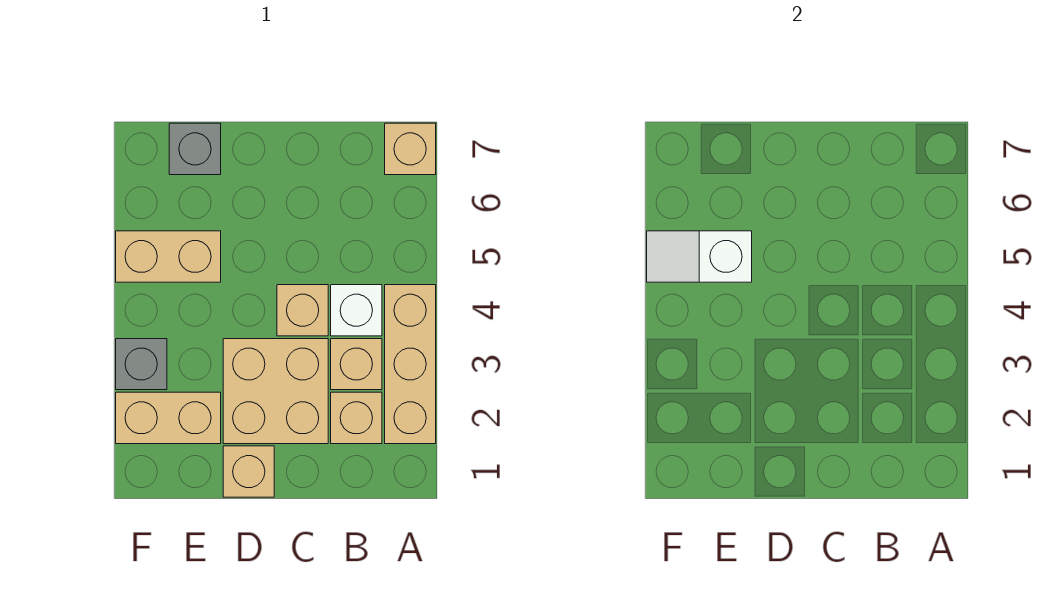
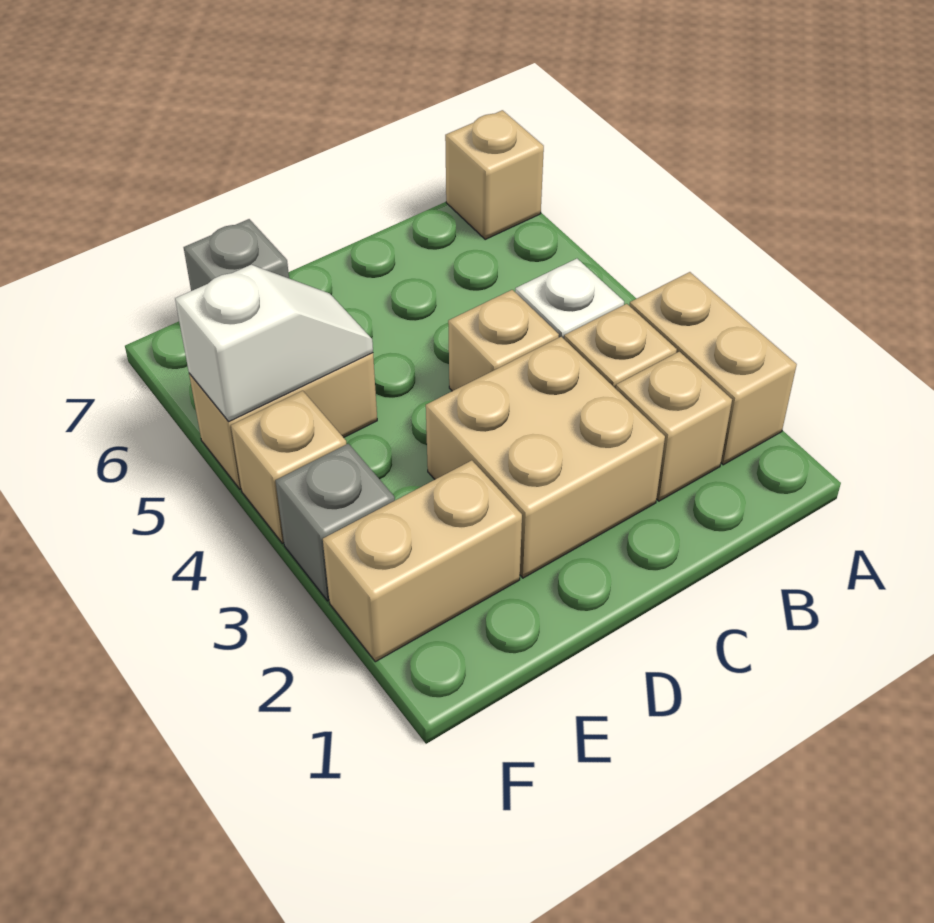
tan 1x3 brick [385,285,436,444] -> tan 1x2 brick [630,272,797,465]
tan 1x1 brick [223,446,274,497] -> tan 1x1 brick moved to [231,391,346,543]
white 1x2 slope [647,231,752,282] -> white 1x2 slope turned to [175,265,373,422]

